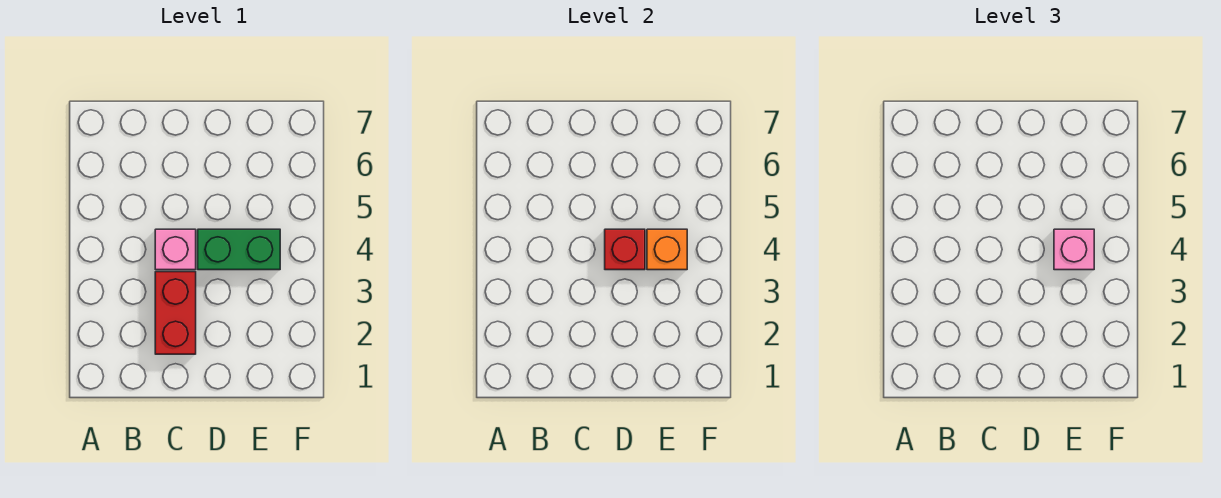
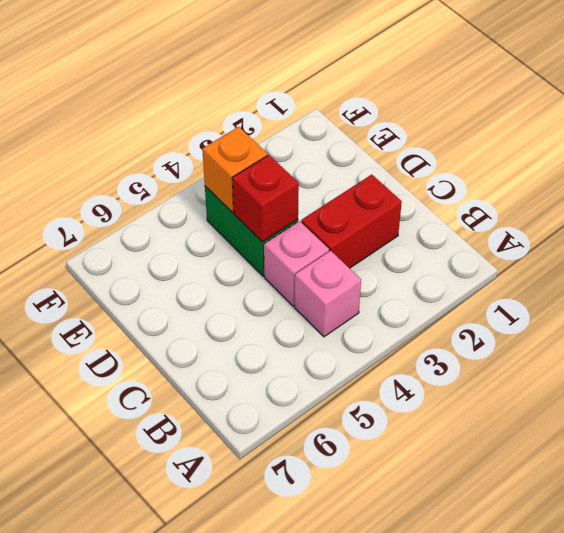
pink 1x1 brick [1054,229,1094,270] -> pink 1x1 brick moved to [294,251,361,337]

